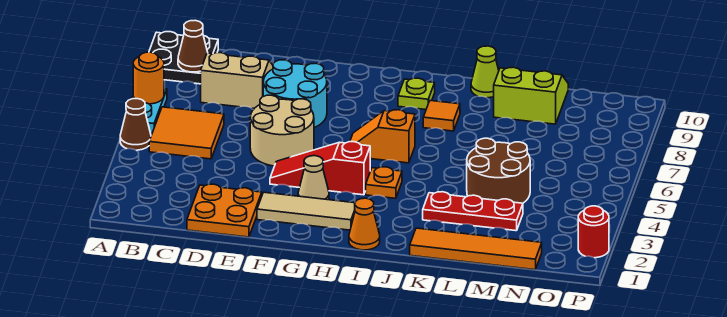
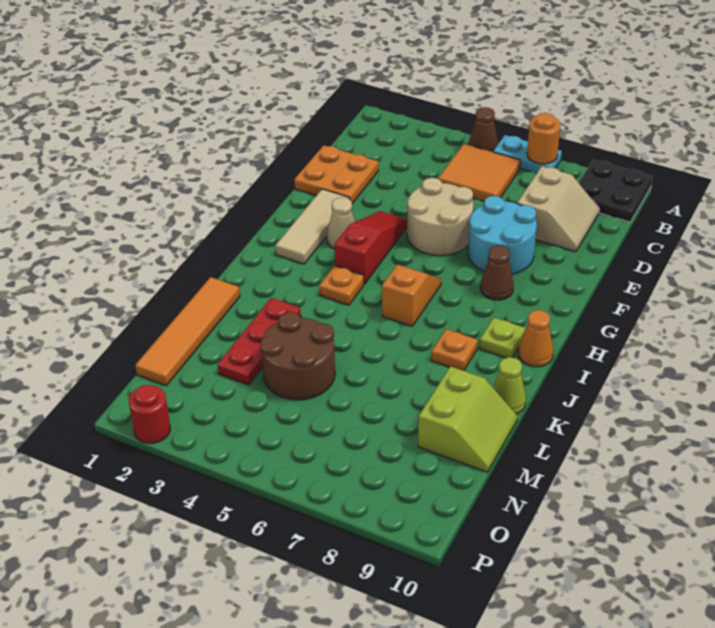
brown 1x1 cone [178,20,208,72] -> brown 1x1 cone moved to [480,245,514,300]
orange 1x1 cone [349,198,380,250] -> orange 1x1 cone moved to [518,310,554,367]
orange 1x1 tile [423,101,460,131] -> orange 1x1 plate [431,329,478,371]

